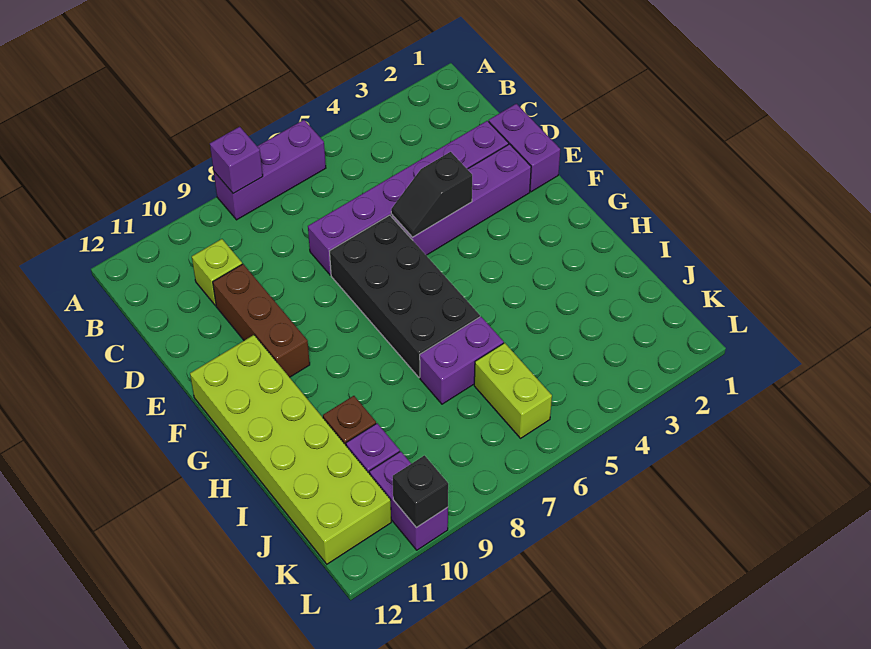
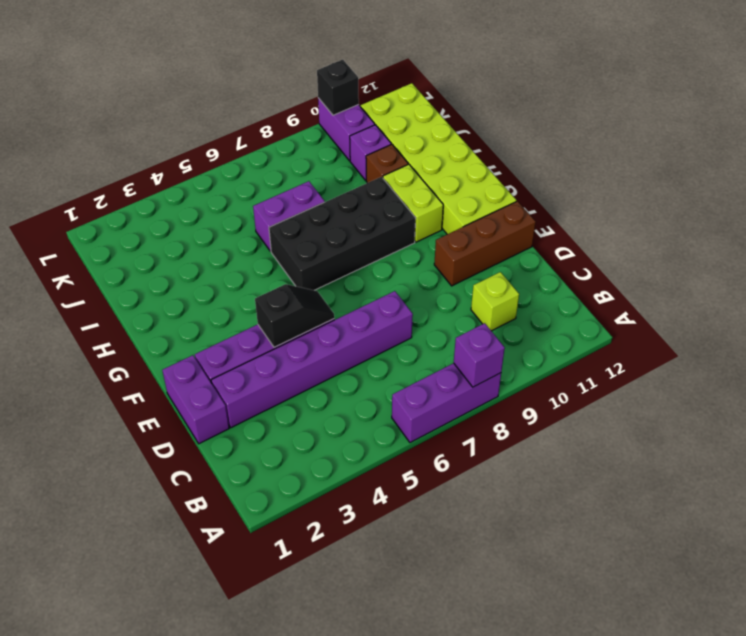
brown 1x3 brick [213,264,310,377] -> brown 1x3 brick turned to [434,201,536,286]
black 2x4 brick [330,215,480,378] -> black 2x4 brick turned to [269,177,416,290]
lime 1x2 brick [474,343,552,438] -> lime 1x2 brick moved to [383,164,443,242]

